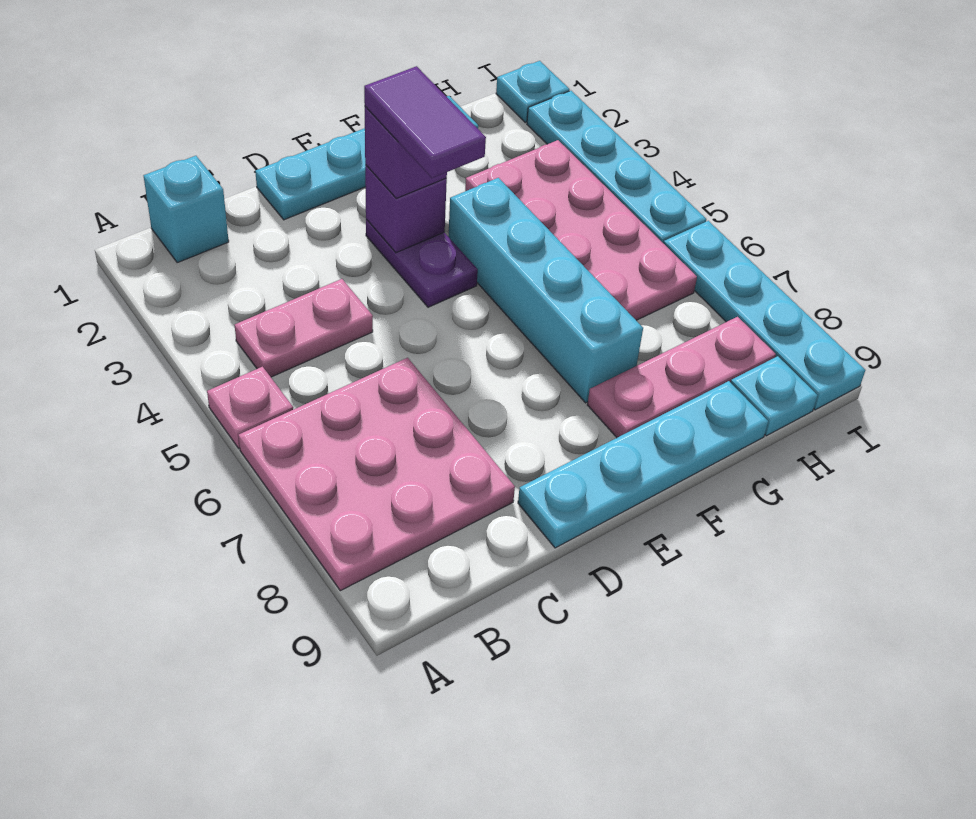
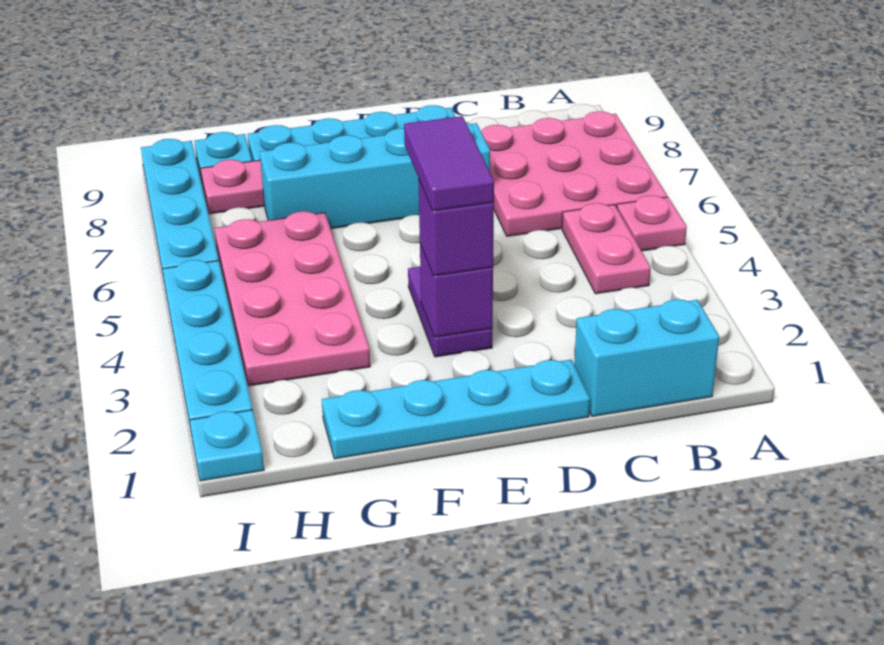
cyan 1x1 brick [144,156,229,263] -> cyan 1x2 brick [574,299,719,416]
pink 1x2 plate [235,279,373,377] -> pink 1x2 plate turned to [562,203,651,294]
cyan 1x4 brick [448,178,643,403] -> cyan 1x4 brick turned to [260,122,490,229]

